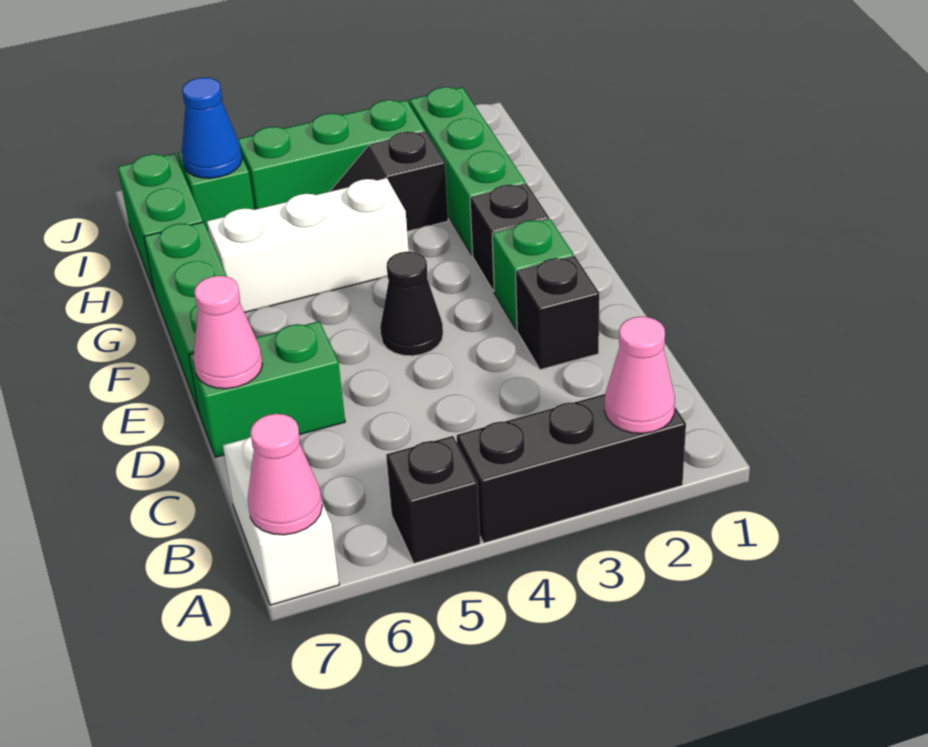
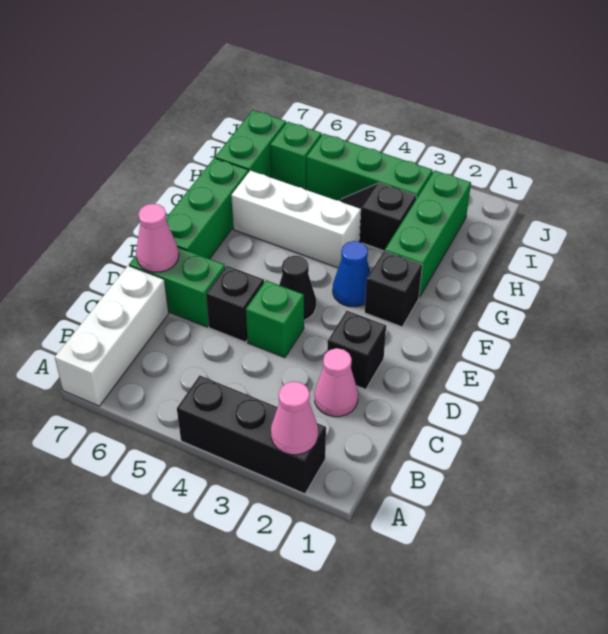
black 1x1 brick [386,436,480,563] -> black 1x1 brick moved to [206,266,264,342]
white 1x2 brick [223,436,339,605] -> white 1x3 brick [55,266,169,406]
pink 1x1 cone [248,414,322,535] -> pink 1x1 cone moved to [315,348,358,417]
green 1x1 brick [492,219,574,330] -> green 1x1 brick moved to [246,280,304,358]
blue 1x1 cone [182,78,242,178] -> blue 1x1 cone moved to [333,241,370,307]

